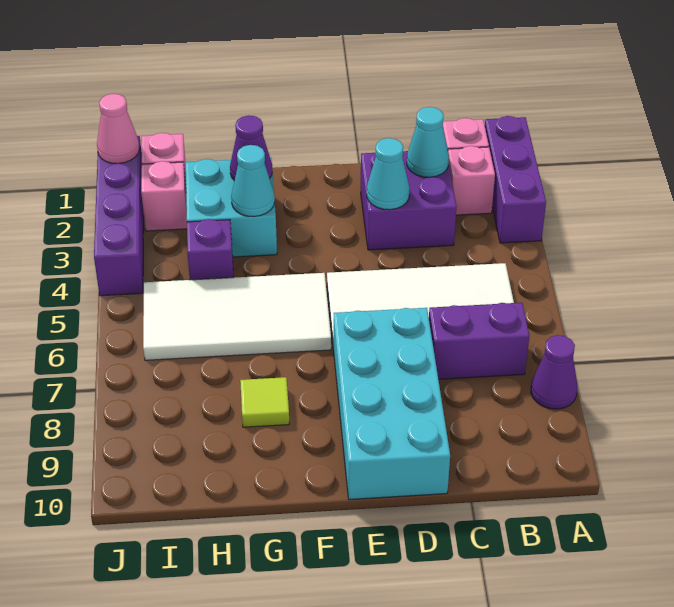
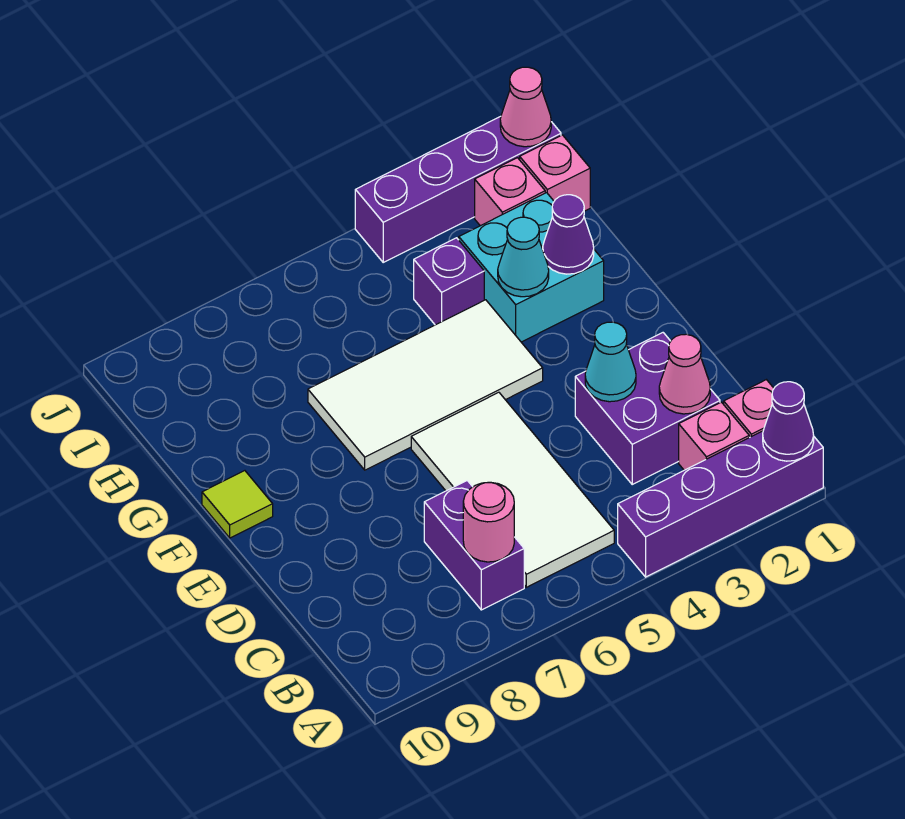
purple 1x3 brick [485,116,546,243] -> purple 1x4 brick [618,431,823,577]
purple 1x1 cone [531,335,577,409] -> purple 1x1 cone moved to [763,382,814,461]
none -> pink 1x1 round brick [463,482,514,562]
cyan 1x1 cone [407,107,449,177] -> pink 1x1 cone [659,334,710,414]
cyan 2x4 brick [333,308,450,499] -> none
white 2x4 tile [143,273,331,360] -> white 2x4 tile turned to [308,300,543,470]
lime 1x1 tile [240,377,289,427] -> lime 1x1 tile moved to [202,471,273,538]

